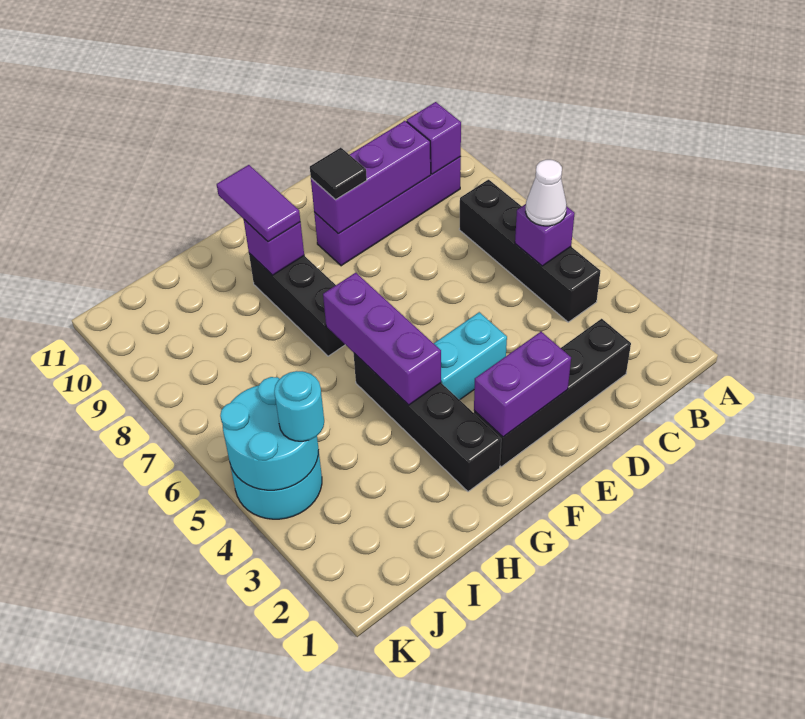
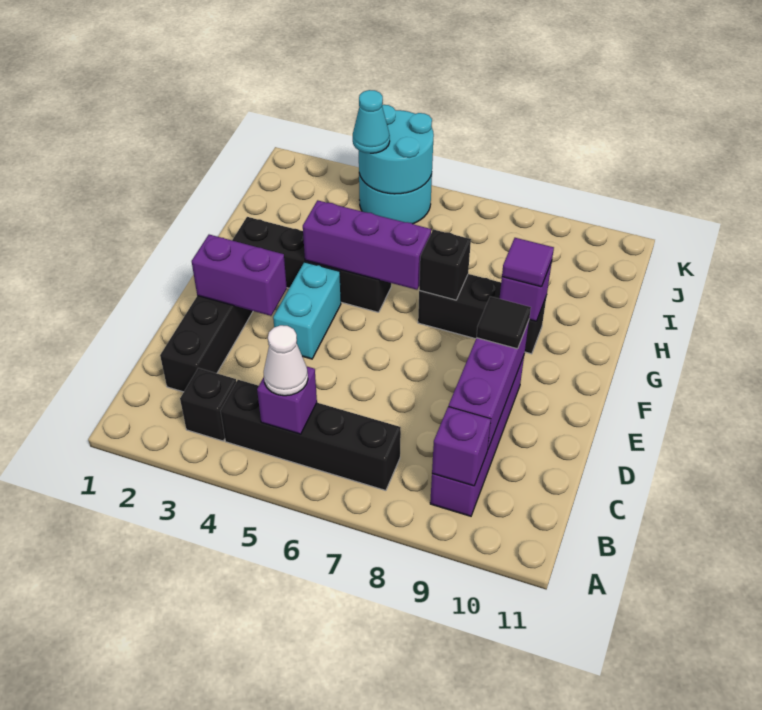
none -> black 1x1 brick [180,368,236,441]
purple 1x2 brick [474,332,571,437] -> purple 1x2 brick turned to [192,235,287,316]
none -> black 1x1 brick [419,230,471,300]
purple 1x2 tile [217,165,300,242] -> purple 1x1 tile [502,238,554,287]
cyan 1x1 round brick [274,371,324,441] -> cyan 1x1 cone [353,90,390,153]

